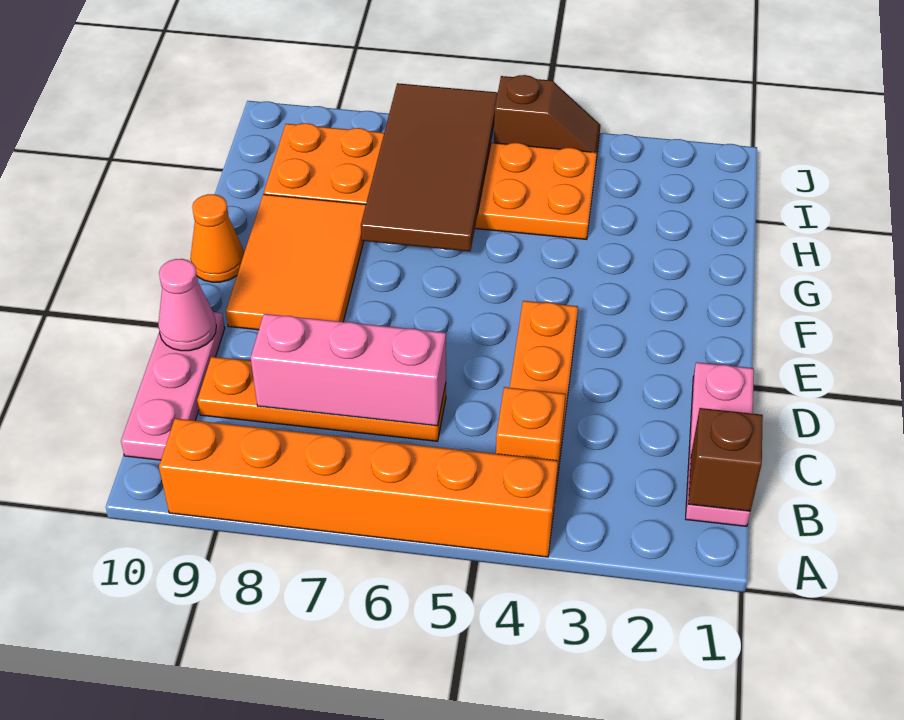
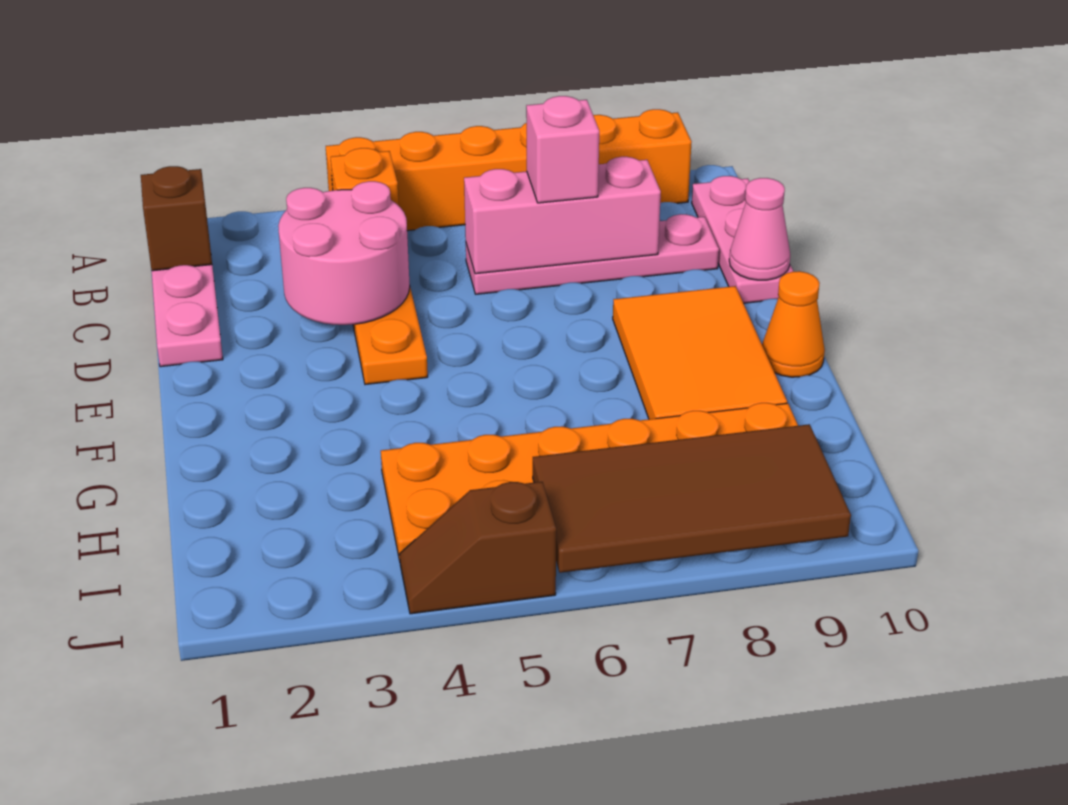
none -> pink 2x2 round brick [278,181,410,325]
orange 1x4 plate [197,357,446,441] -> pink 1x4 plate [466,214,719,294]
none -> pink 1x1 brick [526,96,599,203]
brown 2x4 tile [361,83,498,251] -> brown 2x4 tile turned to [533,424,851,573]

